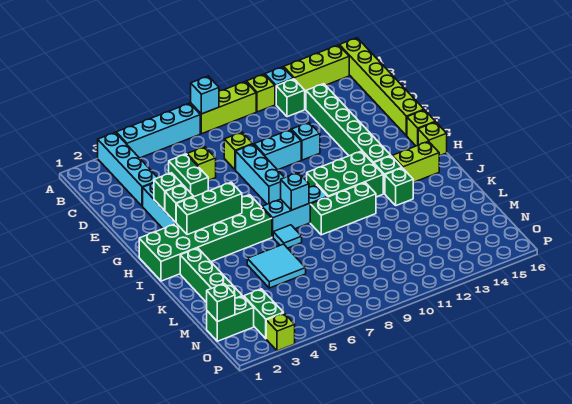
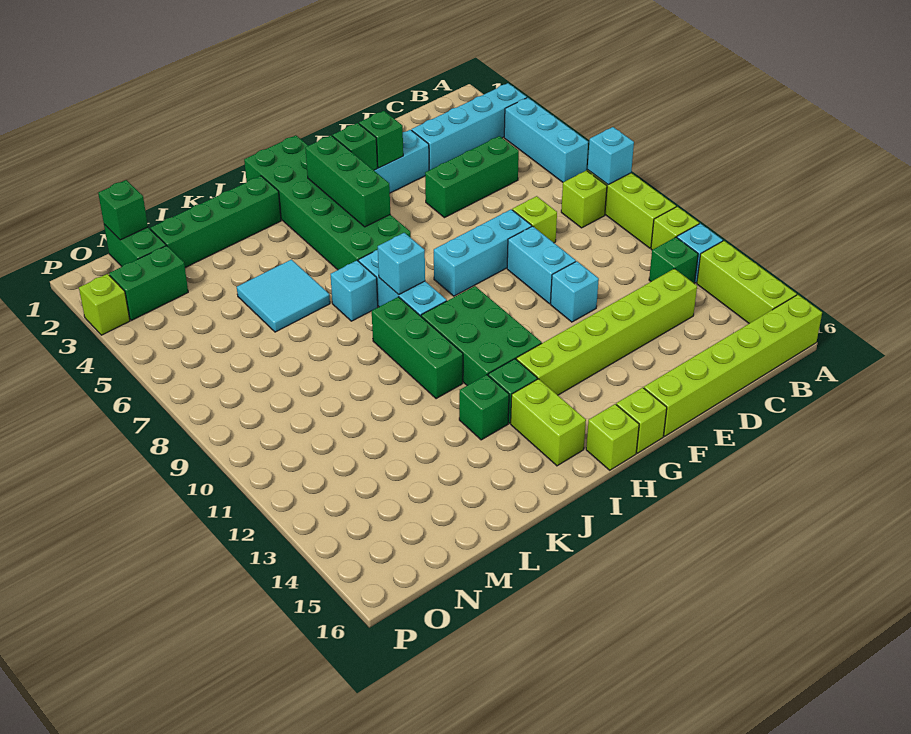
cyan 1x4 brick [116,103,200,158] -> cyan 1x3 brick [504,98,588,182]
green 1x6 brick [306,84,391,164] -> lime 1x6 brick [516,269,697,395]
green 1x2 brick [169,154,208,197] -> green 1x3 brick [425,136,519,218]
lime 1x1 brick [187,147,216,180] -> lime 1x1 brick moved to [561,170,607,228]
cyan 1x1 tile [273,225,302,248] -> cyan 1x1 brick [330,261,378,321]

